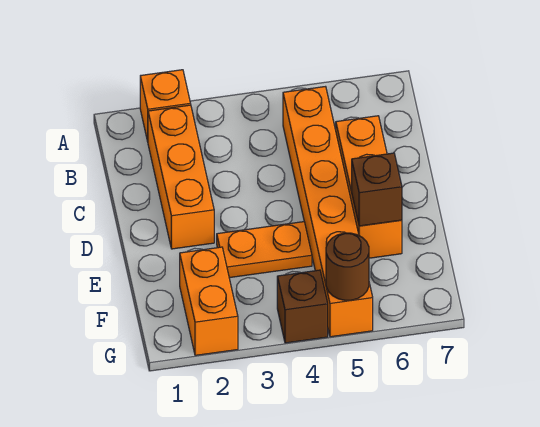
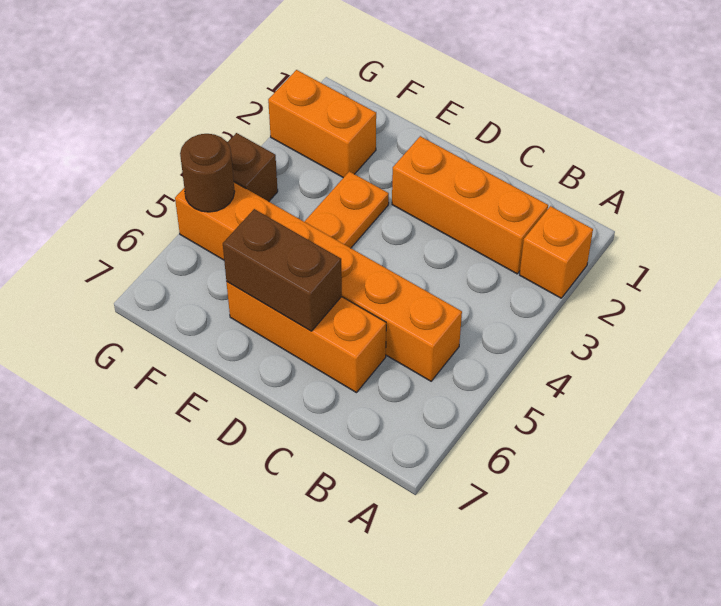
brown 1x1 brick [352,153,402,226] -> brown 1x2 brick [223,209,342,331]

